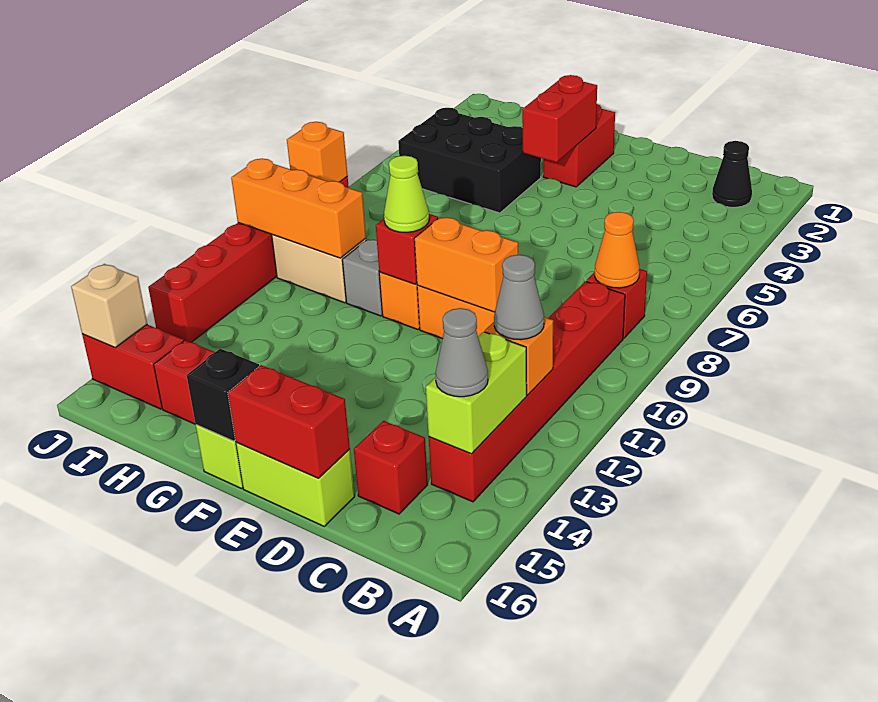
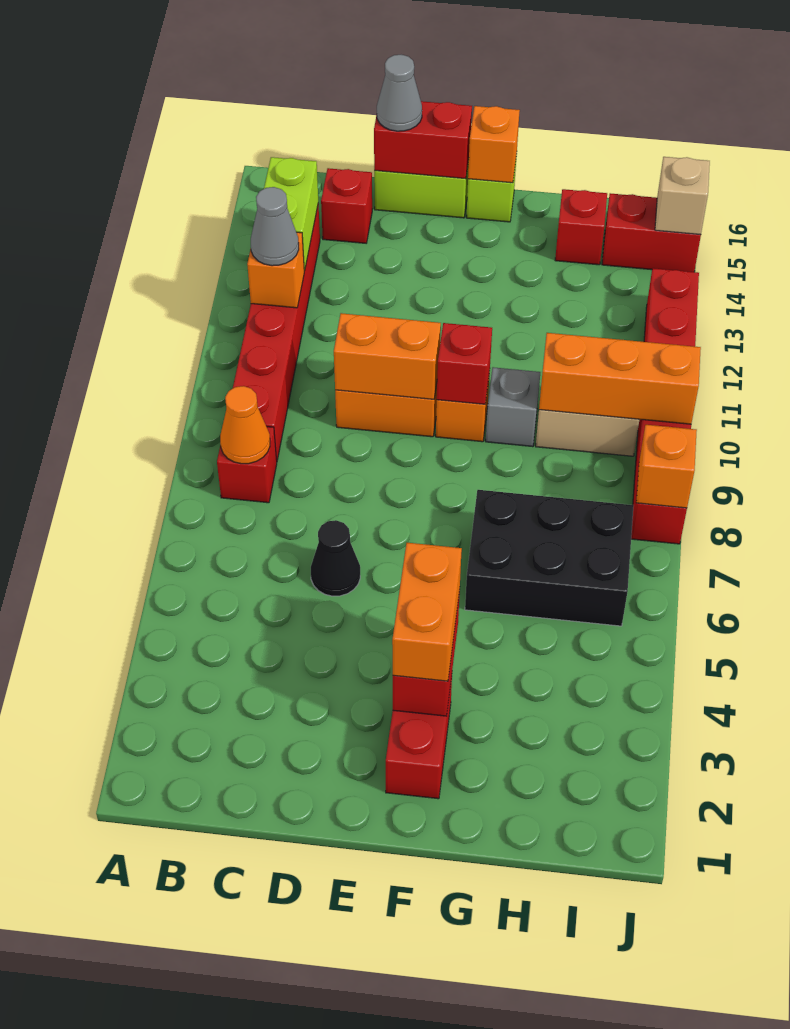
black 1x1 cone [712,141,752,207] -> black 1x1 cone moved to [311,520,360,596]
grey 1x1 cone [435,308,488,397] -> grey 1x1 cone moved to [377,55,422,131]
none -> orange 1x2 brick [392,543,462,681]
lime 1x1 cone [384,156,429,232] -> none
black 1x1 brick [187,349,259,441] -> orange 1x1 brick [468,106,520,183]
black 2x3 brick [398,108,541,213] -> black 2x3 brick moved to [465,490,634,626]

